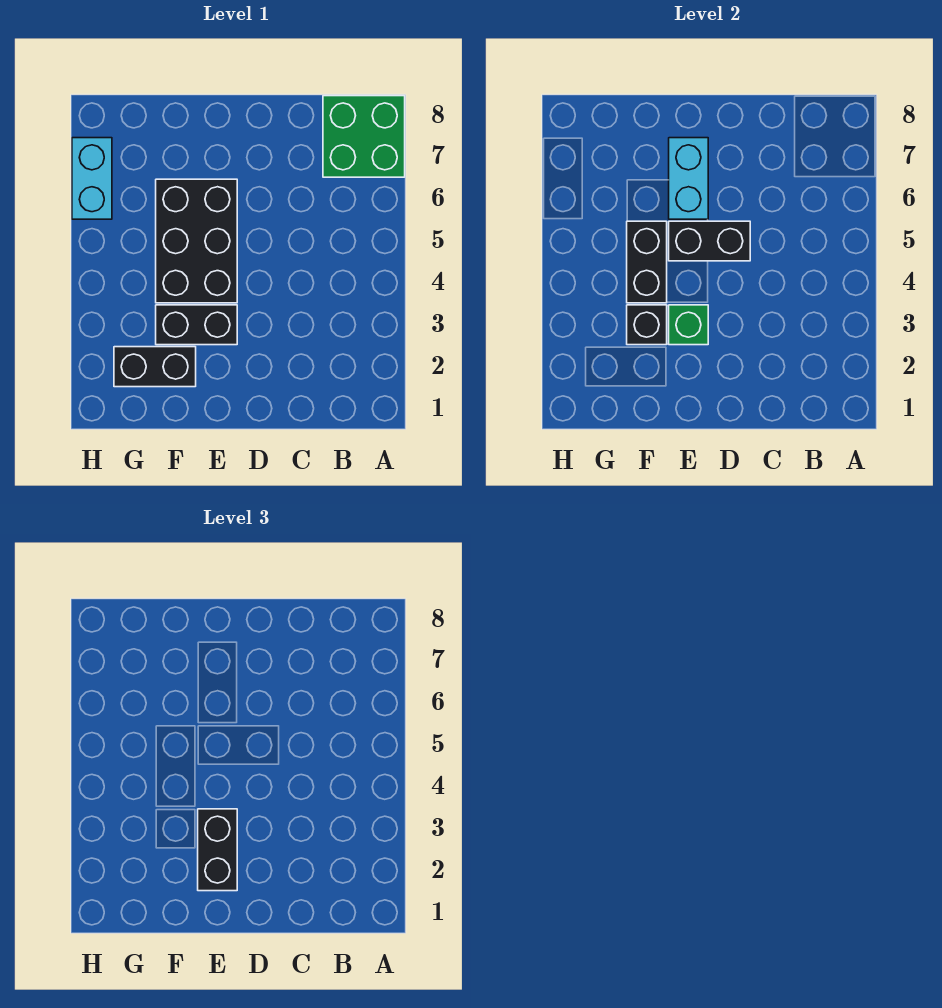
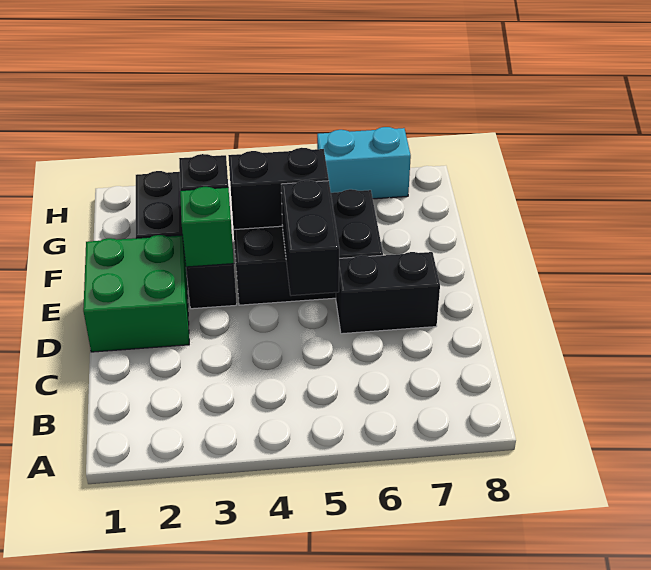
green 2x2 brick [323,96,405,177] -> green 2x2 brick moved to [83,235,189,352]
black 1x2 brick [198,809,237,891] -> black 1x2 brick moved to [336,252,440,334]
cyan 1x2 brick [669,138,708,219] -> none

